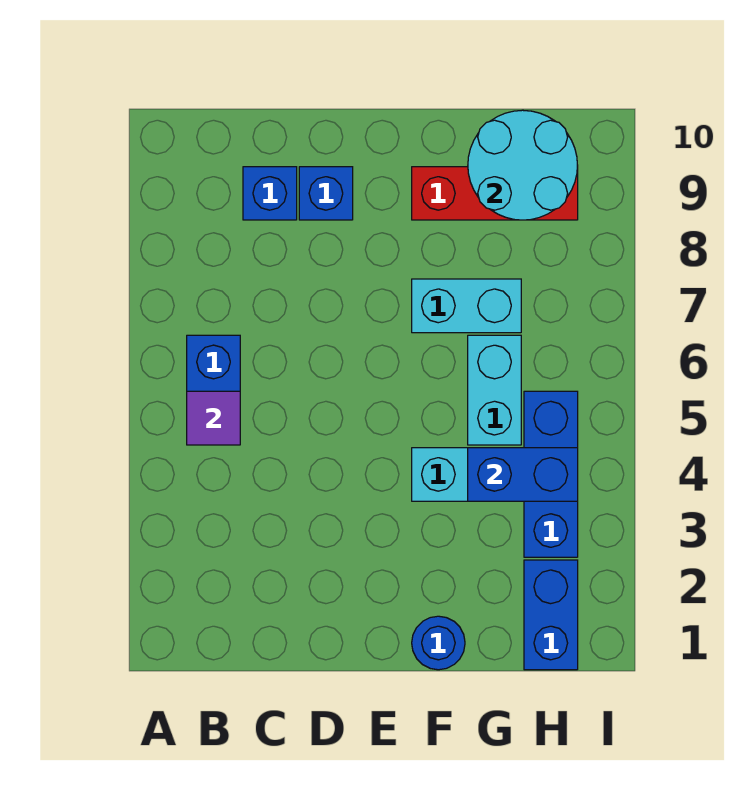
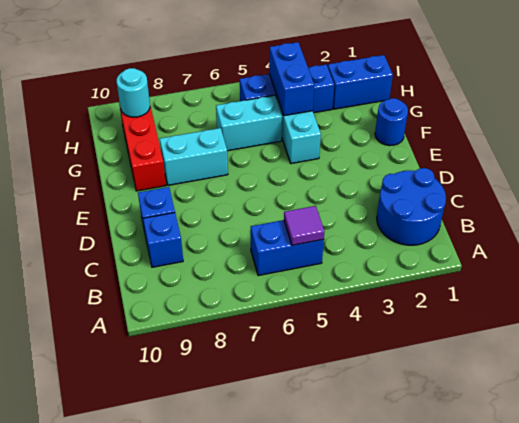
none -> blue 2x2 round brick [377,168,446,245]
cyan 1x2 brick [412,279,521,333] -> cyan 1x2 brick turned to [160,128,228,185]
cyan 2x2 round brick [468,110,578,220] -> cyan 1x1 round brick [117,68,150,117]

